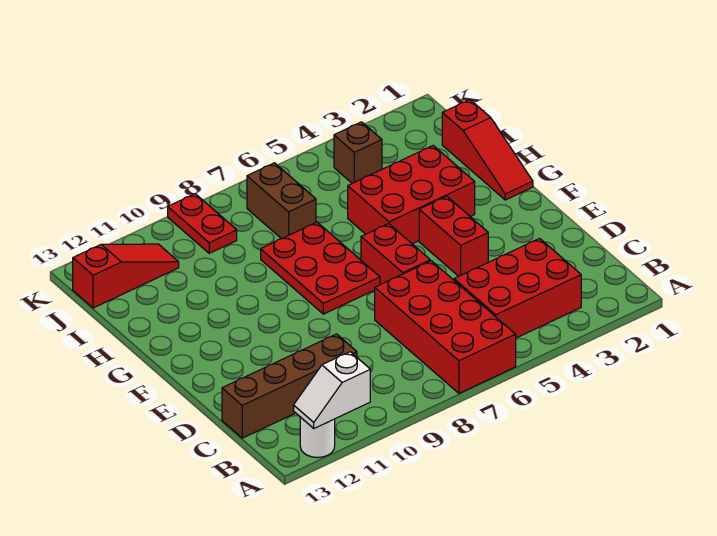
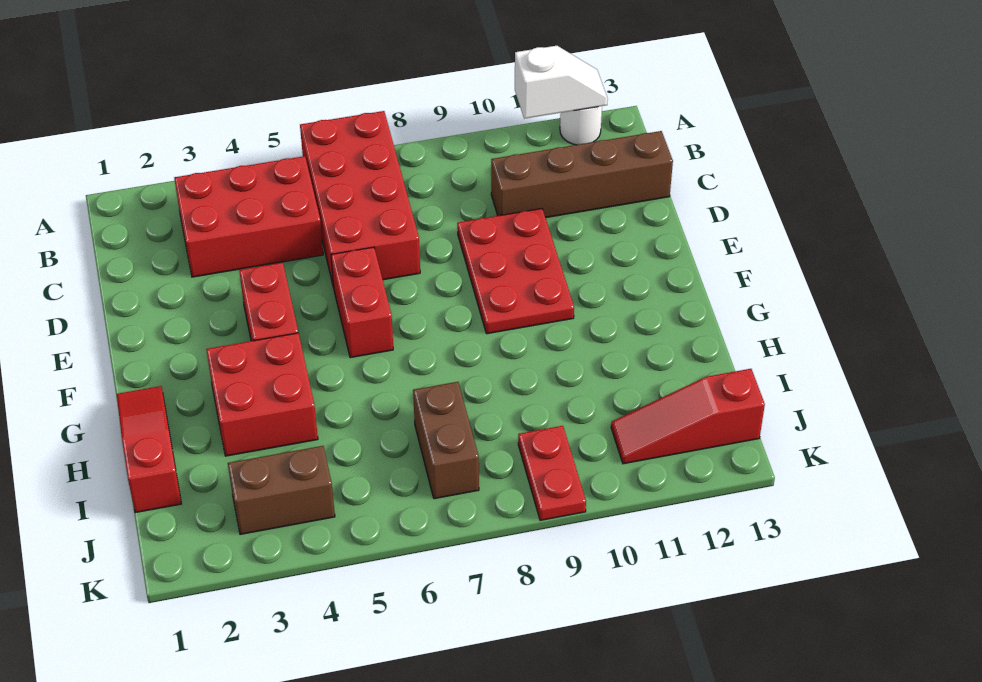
red 2x3 plate [261,222,380,314] -> red 2x3 plate moved to [457,209,574,334]
red 2x3 brick [348,146,475,244] -> red 2x2 brick [206,333,318,456]
brown 1x1 brick [334,122,382,183] -> brown 1x2 brick [228,446,335,534]

